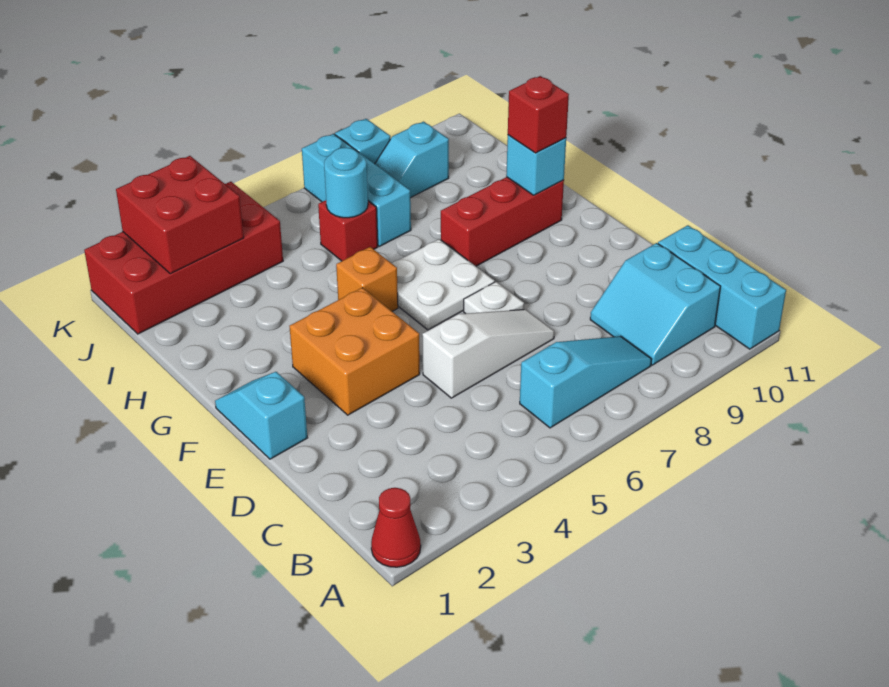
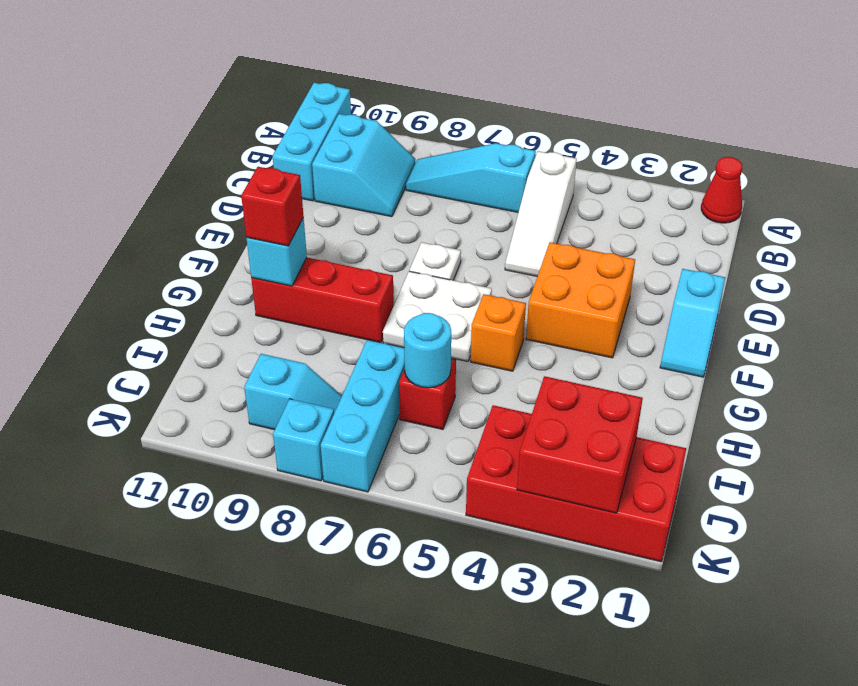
white 1x3 slope [422,309,554,398] -> white 1x3 slope turned to [505,151,577,276]

